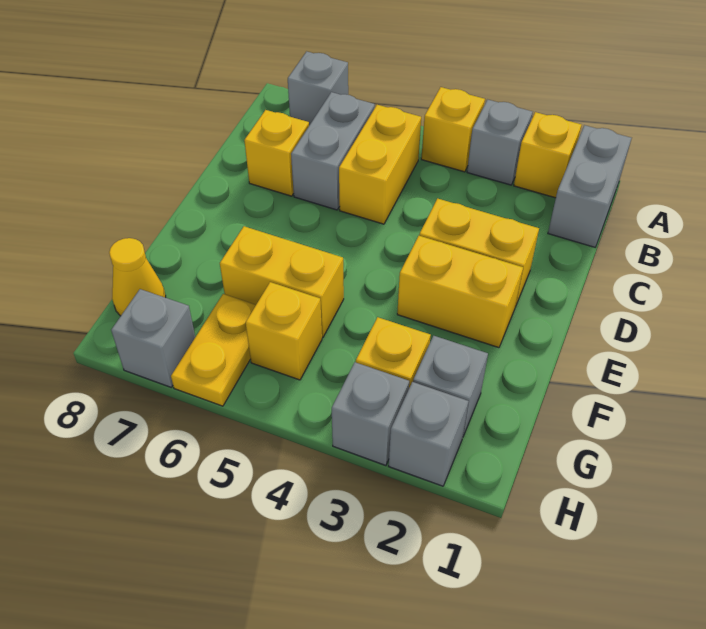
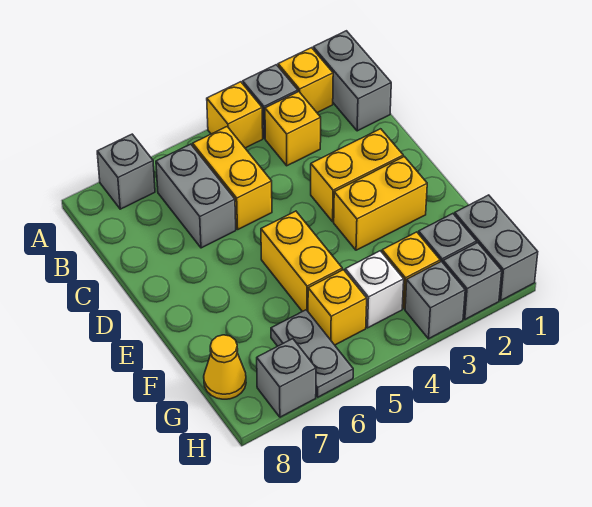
yellow 1x1 brick [244,110,309,196] -> yellow 1x1 brick moved to [265,92,321,166]
yellow 1x2 brick [220,226,344,337] -> yellow 1x2 brick turned to [261,211,342,312]
none -> grey 1x2 brick [455,195,538,300]
none -> white 1x1 brick [345,251,404,328]
yellow 1x2 plate [171,294,256,406] -> grey 1x2 plate [271,310,353,397]

